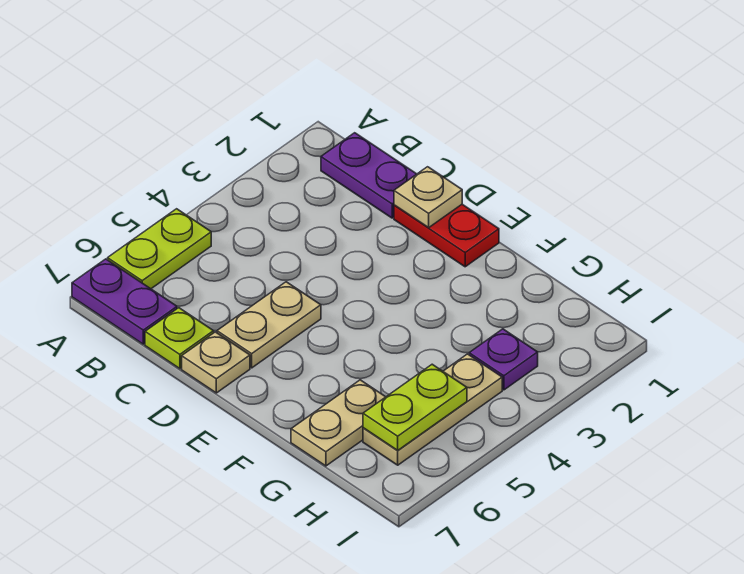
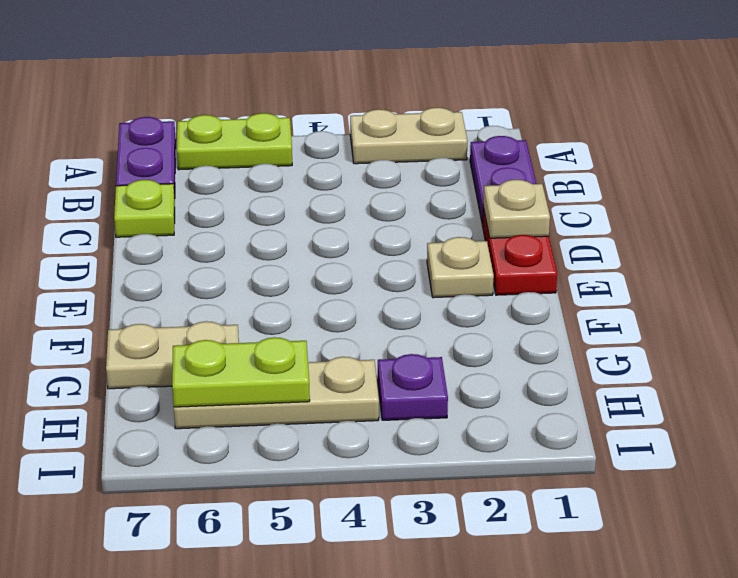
tan 1x2 plate [217,282,321,368] -> tan 1x2 plate moved to [350,108,467,164]
tan 1x1 plate [182,332,250,393] -> tan 1x1 plate moved to [427,237,494,298]

